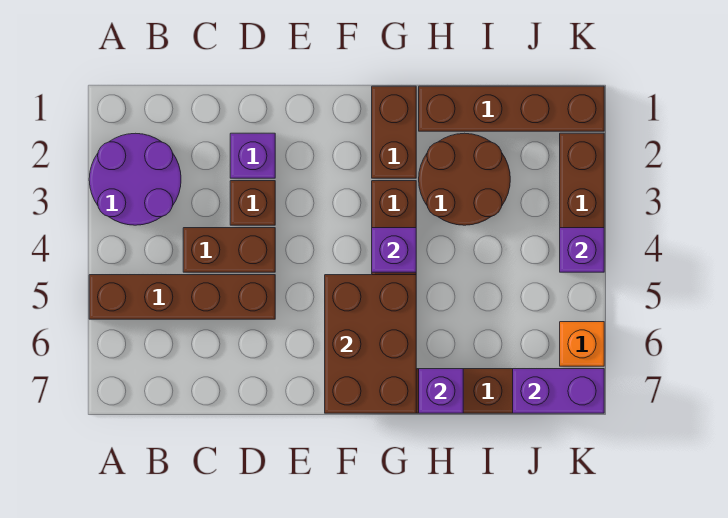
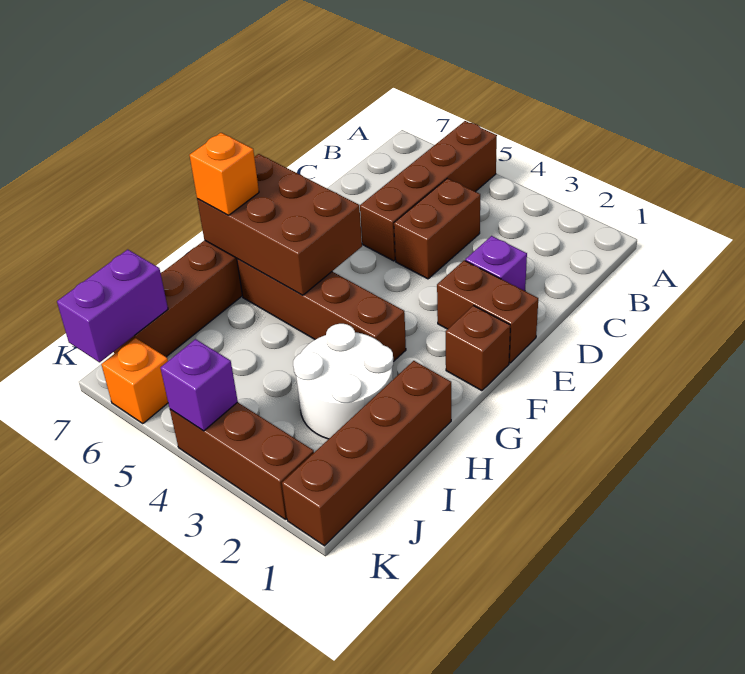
purple 2x2 round brick [89,133,181,225] -> none
brown 1x1 brick [230,181,275,225] -> brown 1x1 brick moved to [446,306,510,391]
brown 1x2 brick [372,86,416,178] -> brown 1x2 brick moved to [437,260,538,363]
purple 1x1 brick [372,228,416,272] -> none
none -> orange 1x1 brick [190,133,259,215]
brown 2x2 round brick [419,133,510,225] -> white 2x2 round brick [293,324,393,439]
purple 1x1 brick [419,369,463,413] -> none

